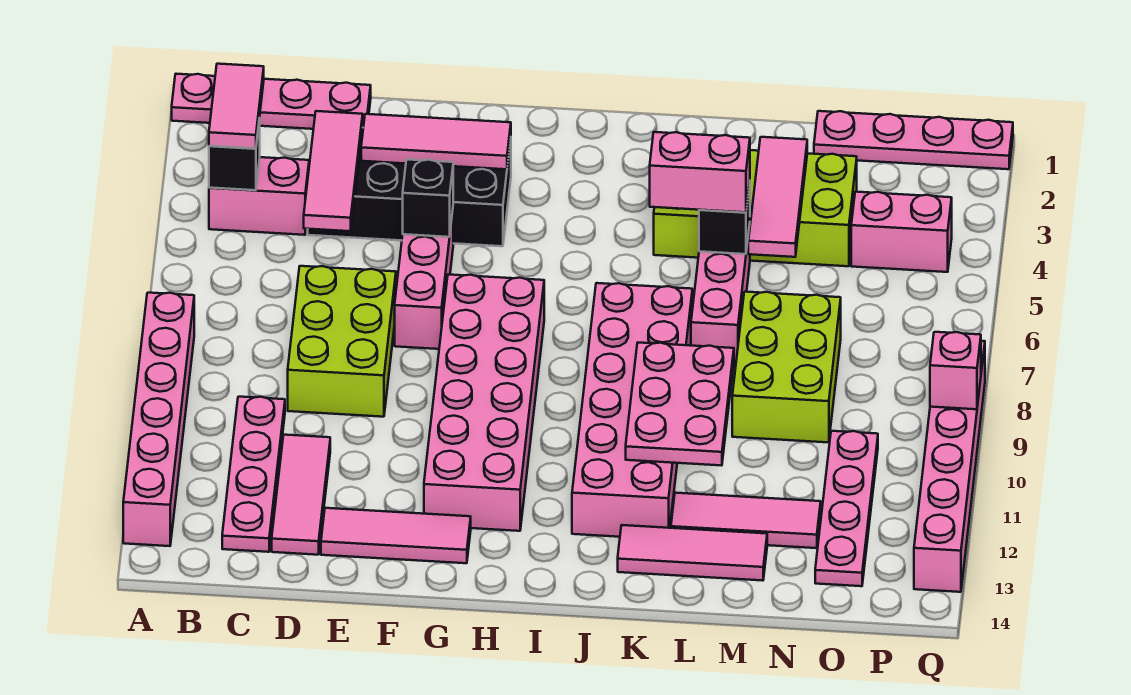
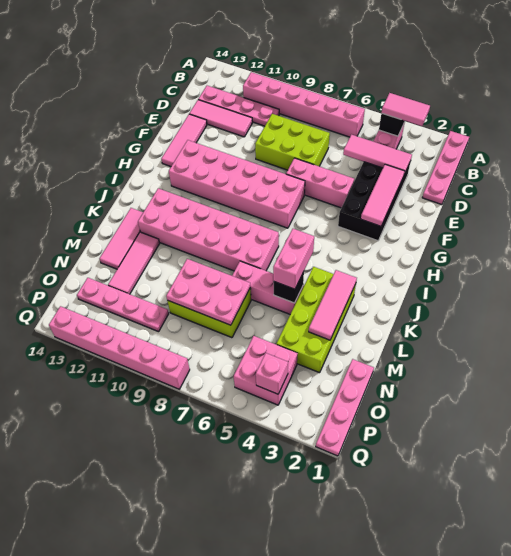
pink 1x6 brick [123,293,194,546] -> pink 1x6 brick moved to [243,72,365,137]
black 1x1 brick [403,159,453,237] -> none
pink 2x3 plate [626,343,734,465] -> pink 2x3 plate moved to [166,259,250,325]
pink 1x3 tile [748,137,807,257] -> pink 1x3 tile turned to [309,270,357,340]
pink 1x2 brick [851,192,952,272] -> pink 2x2 brick [234,336,298,405]
pink 1x1 brick [930,332,981,409] -> pink 1x1 brick moved to [256,353,288,394]

